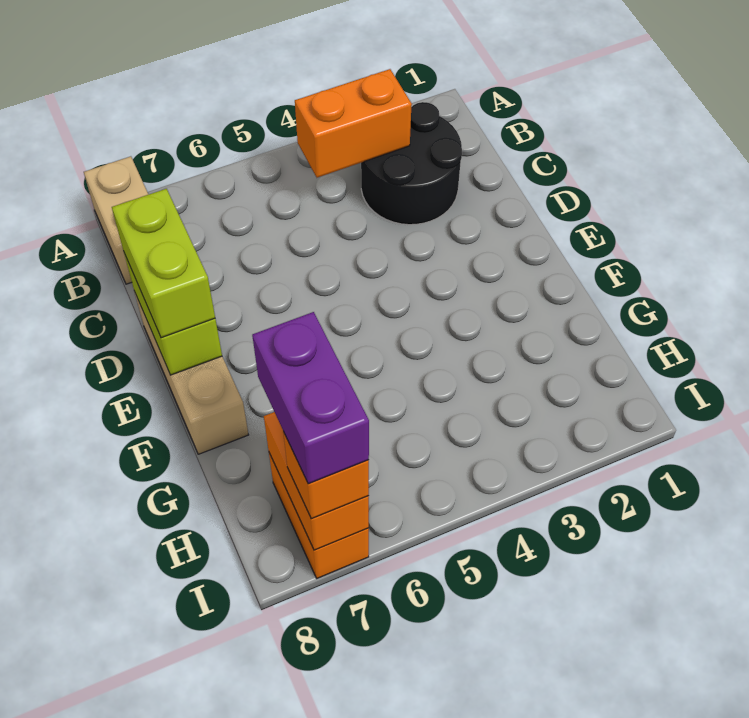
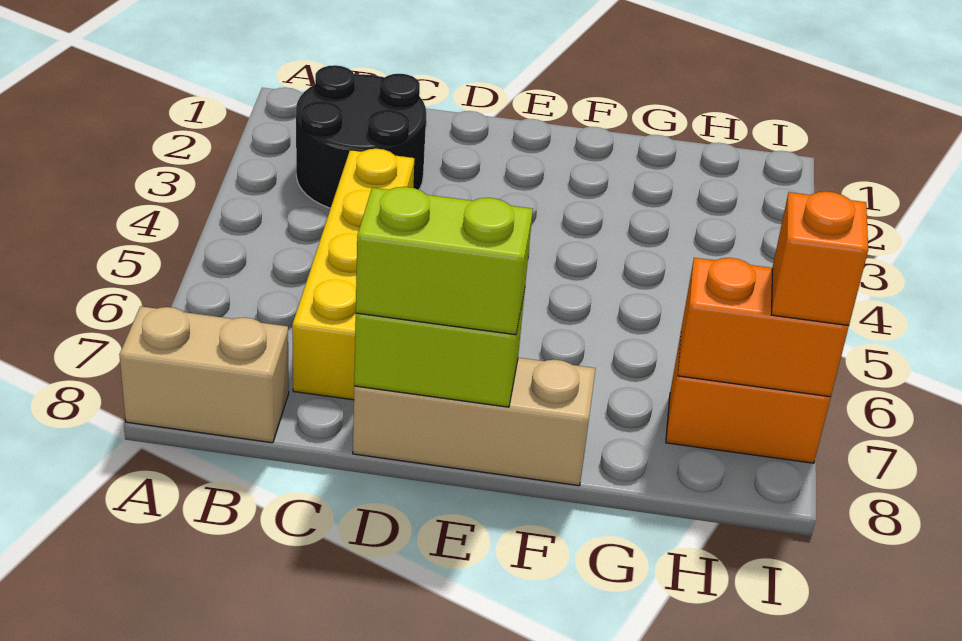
orange 1x2 brick [295,69,412,178] -> none
none -> yellow 1x4 brick [292,149,414,400]
purple 1x2 brick [252,312,369,484] -> none

